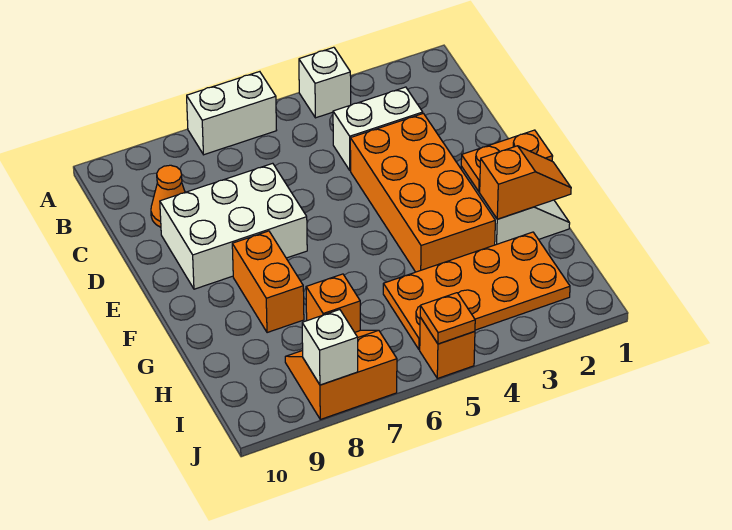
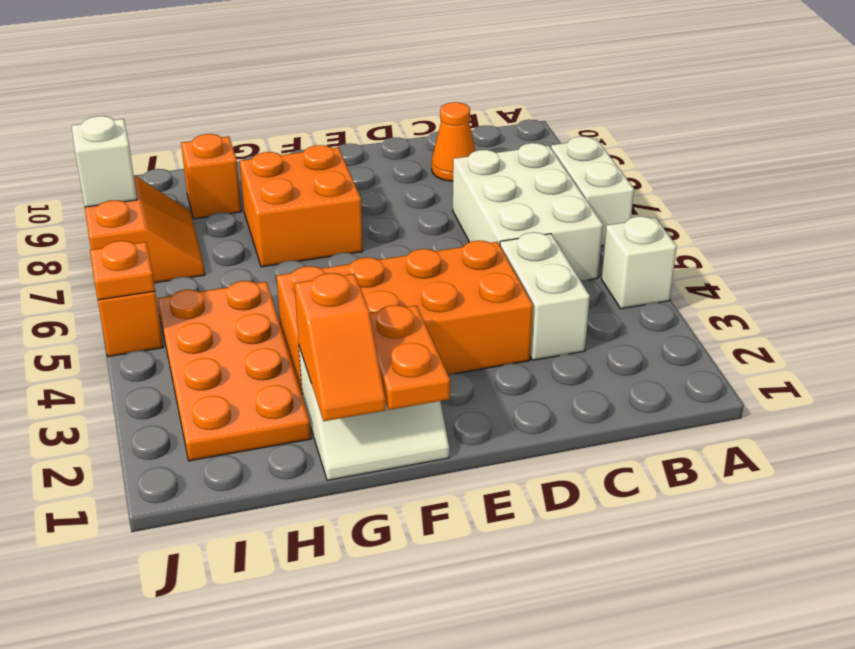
white 2x3 brick [160,163,307,289] -> white 2x3 brick moved to [453,143,603,280]
orange 1x2 brick [232,231,304,333] -> orange 2x2 brick [240,145,363,267]
orange 1x1 brick [306,274,360,332] -> orange 1x1 brick moved to [181,134,242,219]

